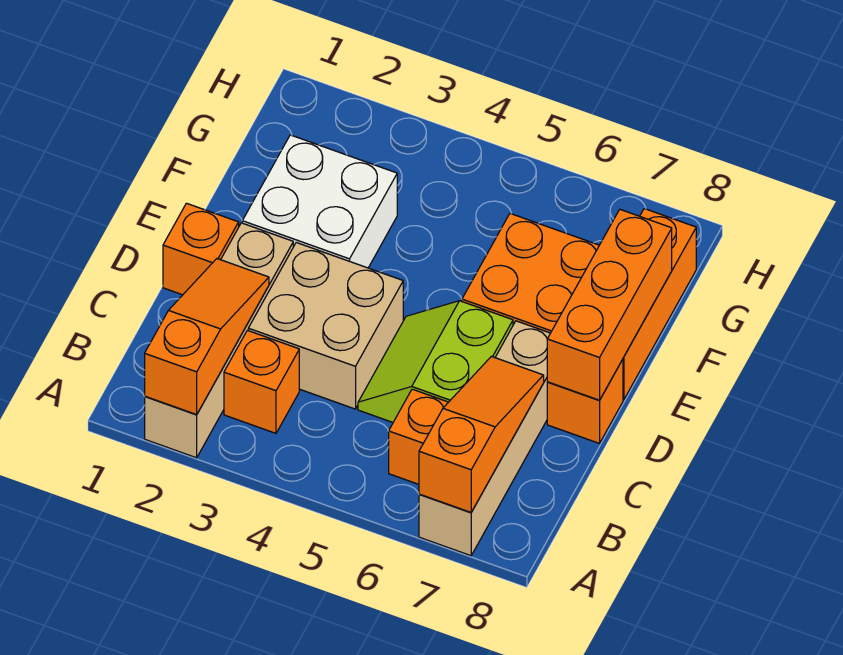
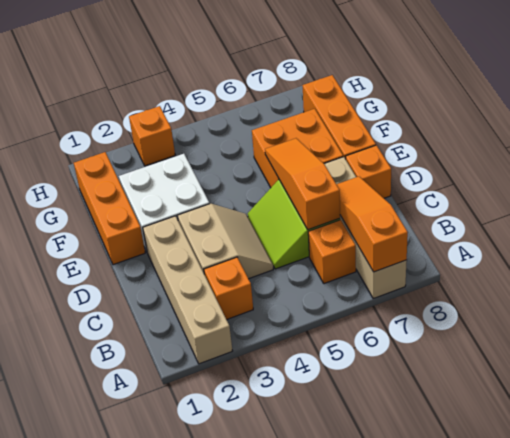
orange 1x3 slope [145,259,269,415] -> orange 1x3 slope moved to [265,138,340,230]
tan 2x2 brick [248,243,403,409] -> tan 2x2 slope [177,204,273,279]
orange 1x1 brick [163,203,239,295] -> orange 1x1 brick moved to [129,106,175,166]
orange 1x3 brick [547,210,672,400] -> orange 1x3 brick moved to [74,152,145,265]

